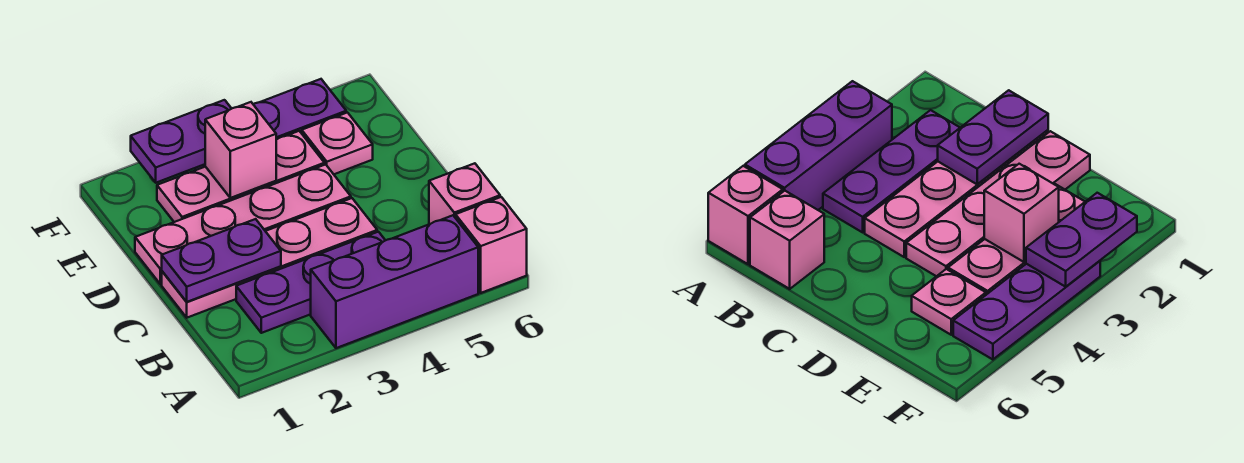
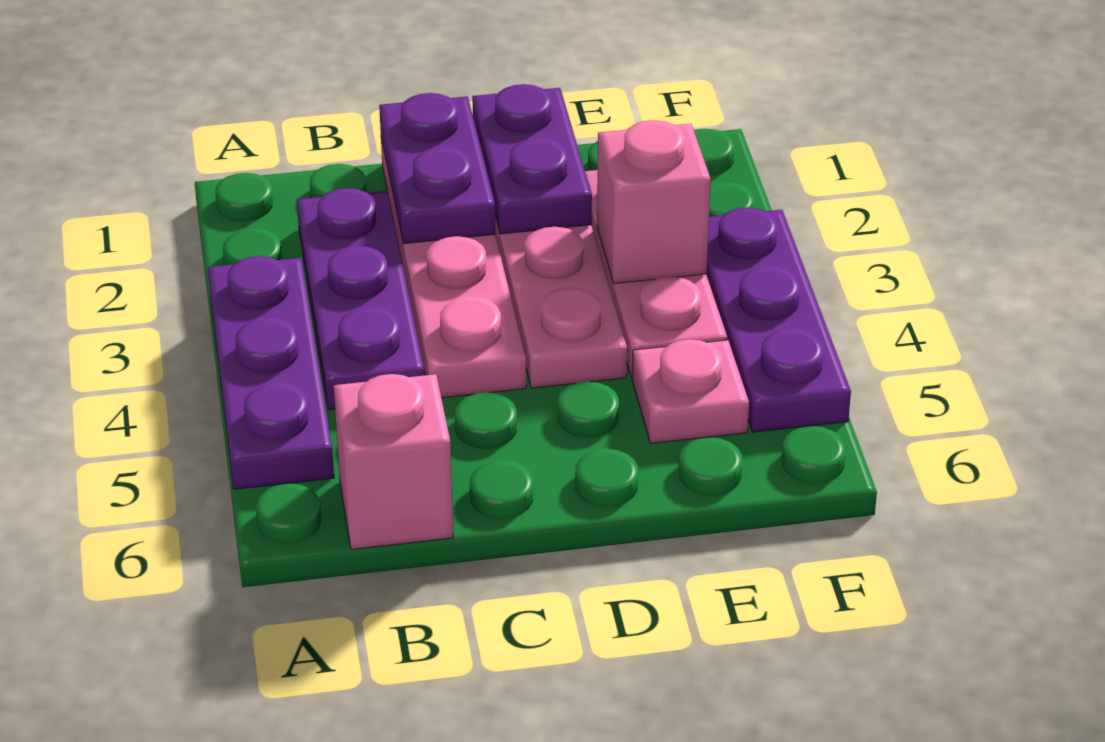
purple 1x3 brick [311,215,478,348] -> purple 1x3 plate [208,256,334,489]
pink 1x1 brick [456,197,527,293] -> none
purple 1x2 plate [131,100,232,183] -> purple 1x2 plate moved to [472,84,592,234]

